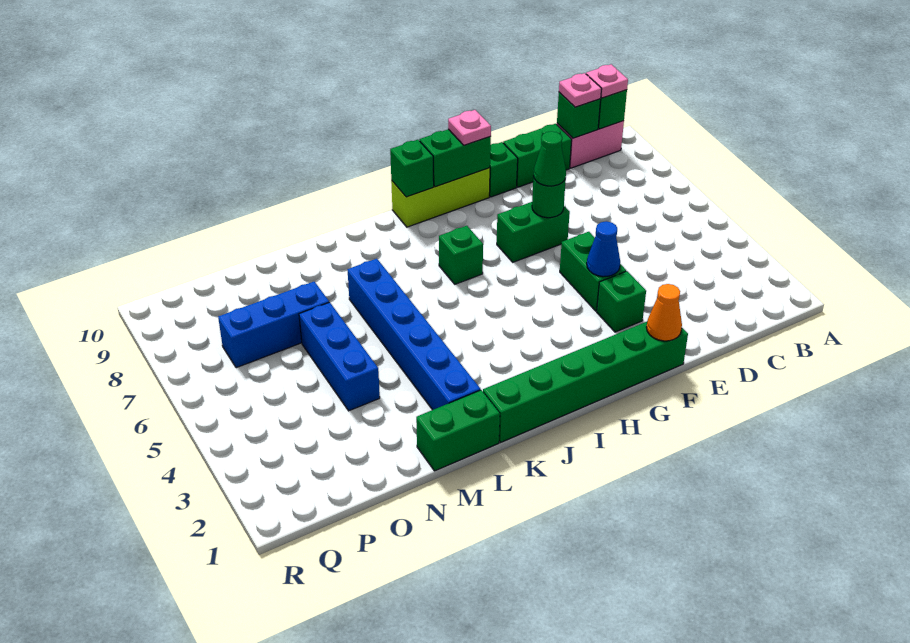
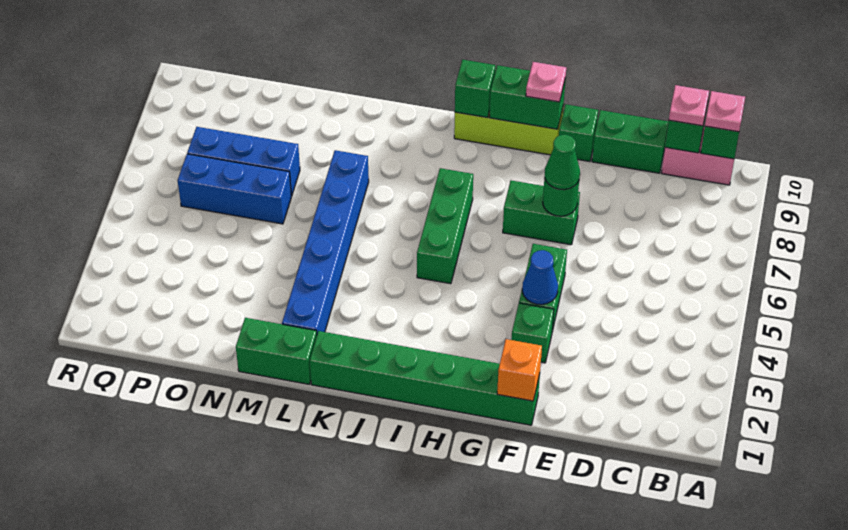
orange 1x1 cone [646,284,682,341] -> orange 1x1 brick [497,339,542,401]
green 1x1 brick [439,226,483,284] -> green 1x3 brick [417,168,473,284]
blue 1x3 brick [299,302,380,411] -> blue 1x3 brick turned to [178,154,291,224]

